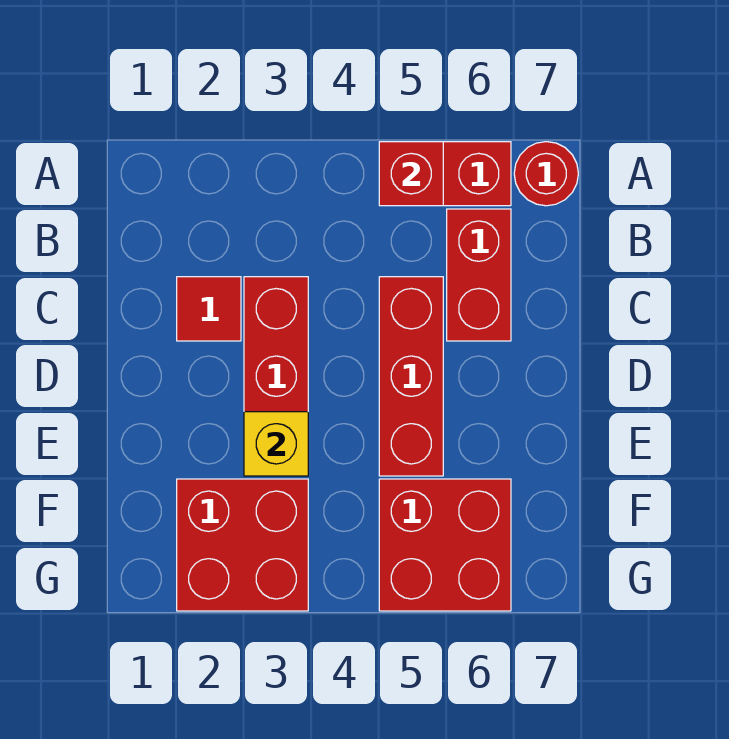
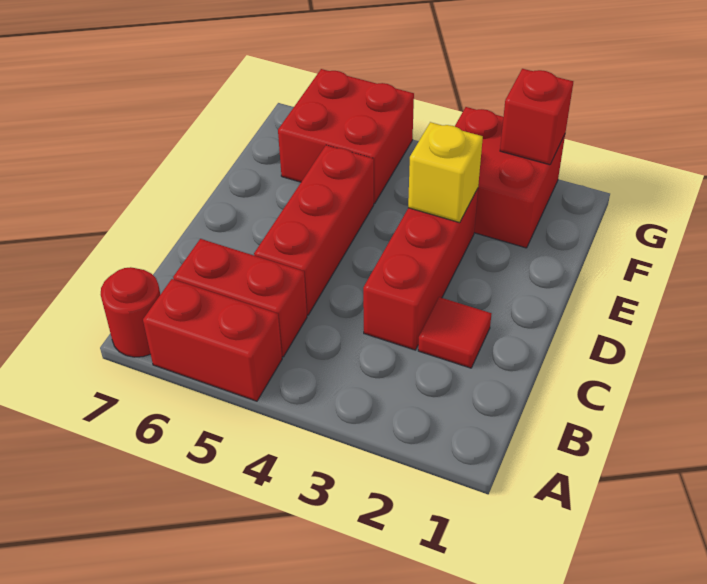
red 1x1 brick [379,142,443,206] -> red 1x1 brick moved to [500,69,573,165]
red 1x2 brick [447,209,511,341] -> red 1x2 brick turned to [173,239,307,357]

